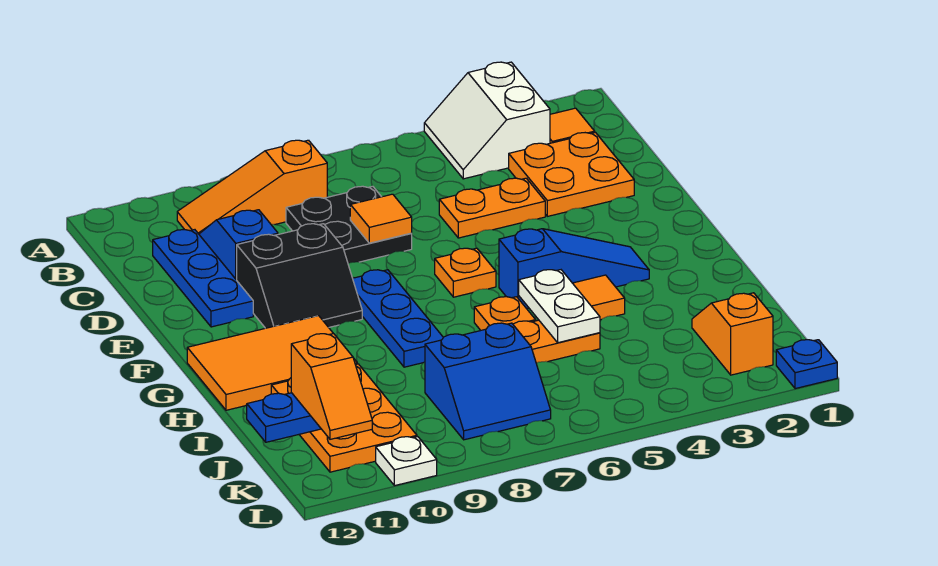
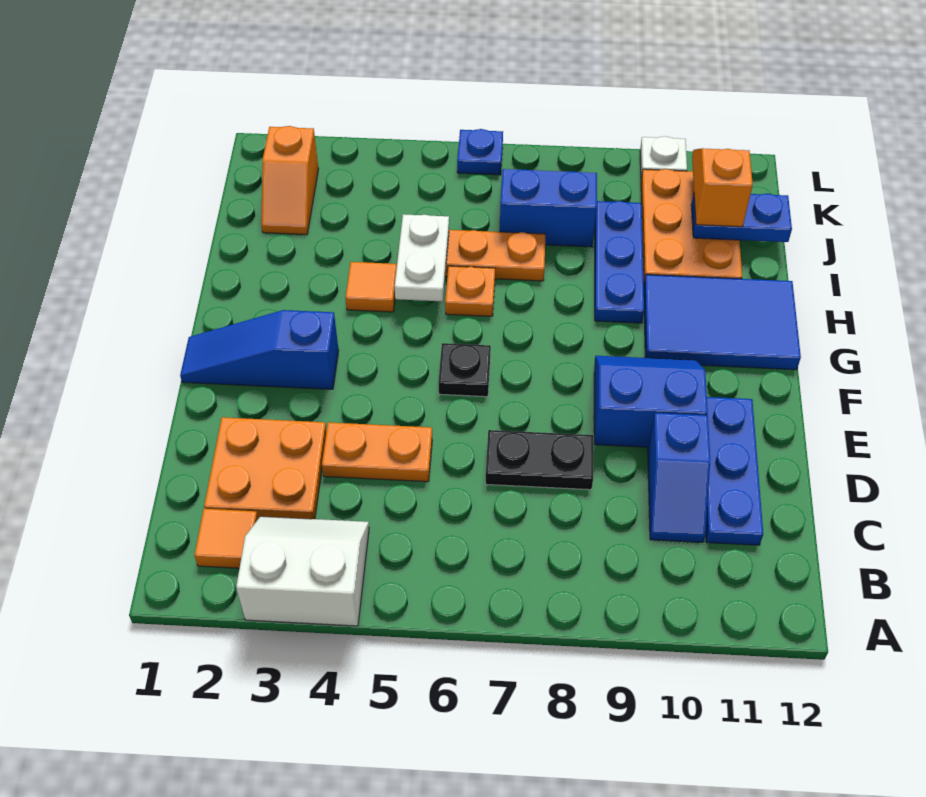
white 2x2 slope [424,62,550,179] -> white 2x2 slope turned to [236,516,369,626]
orange 1x3 slope [177,140,327,234] -> none
black 2x2 plate [286,186,412,263] -> black 1x2 plate [486,430,593,490]
orange 1x1 tile [350,194,412,243] -> none
black 2x2 slope [237,224,362,328] -> blue 2x2 slope [594,356,708,447]
orange 1x1 plate [435,248,496,297] -> black 1x1 plate [438,343,491,397]
blue 1x3 plate [353,270,443,367] -> blue 1x3 plate moved to [595,201,644,323]
blue 1x3 slope [499,229,649,309] -> blue 1x3 slope moved to [180,310,339,389]
orange 2x3 tile [187,316,357,410] -> blue 2x3 tile [644,275,801,370]
blue 1x1 plate [776,340,837,389] -> blue 1x1 plate moved to [457,129,503,175]

